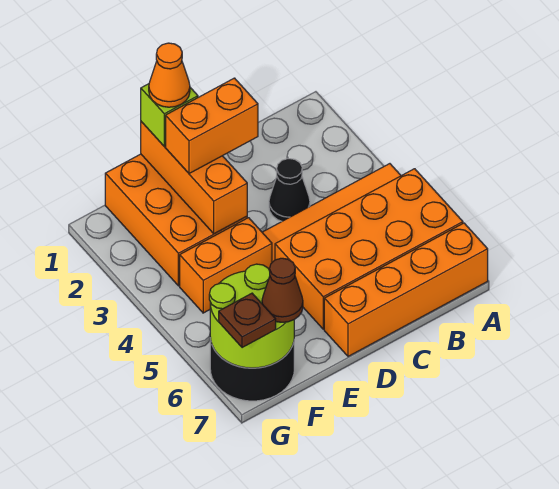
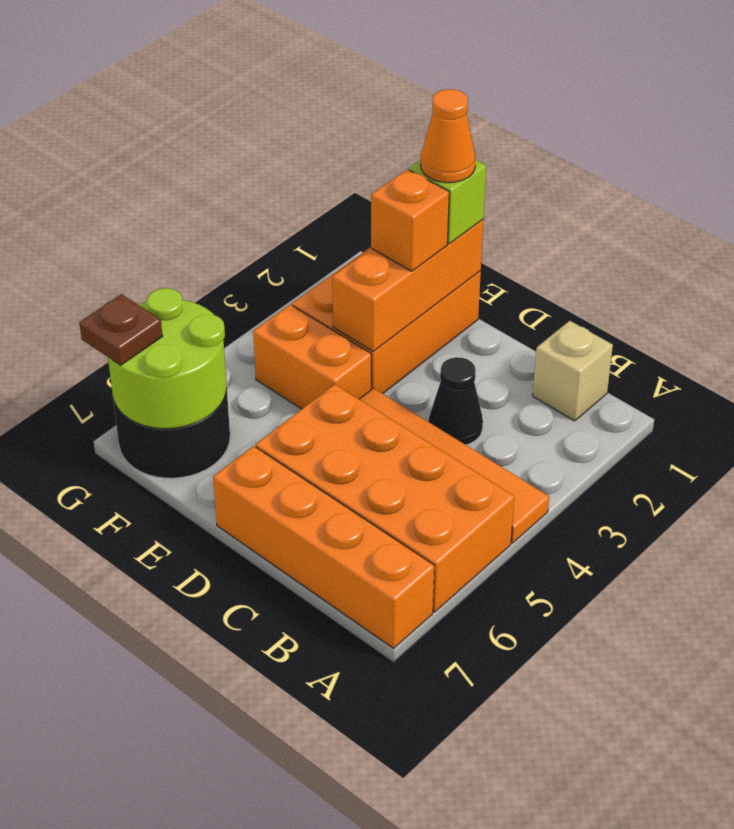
none -> tan 1x1 brick [533,321,613,421]
orange 1x2 brick [166,78,258,174] -> orange 1x1 brick [371,169,449,271]
brown 1x1 cone [262,258,303,322] -> none

